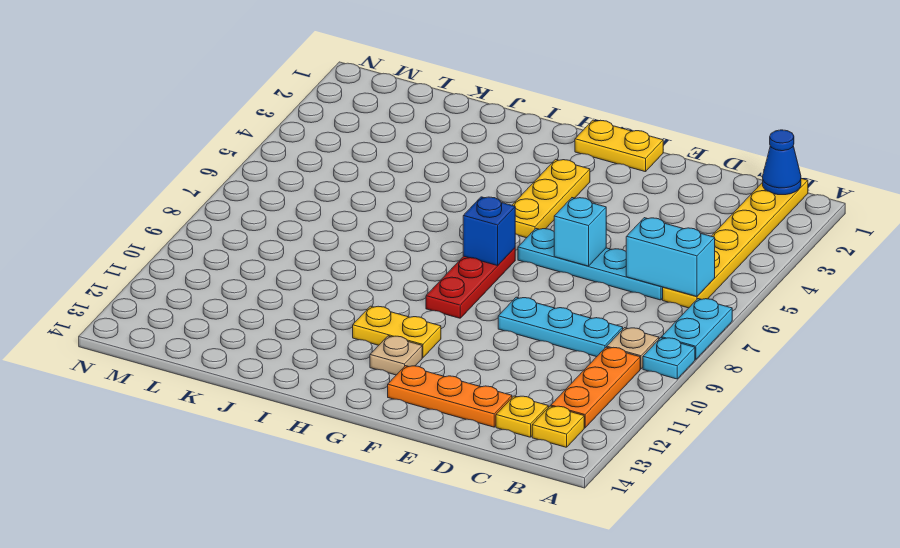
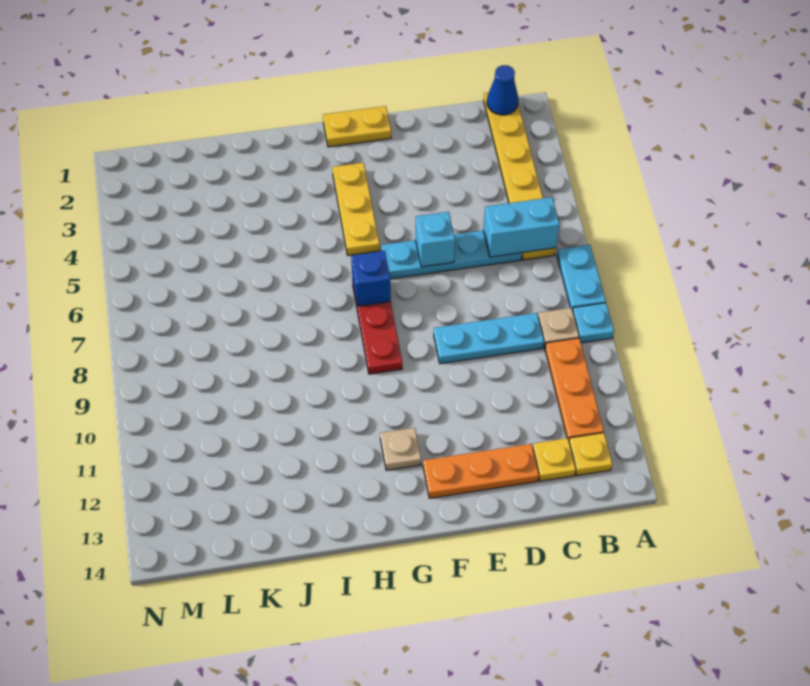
yellow 1x2 plate [353,306,441,358] -> none

